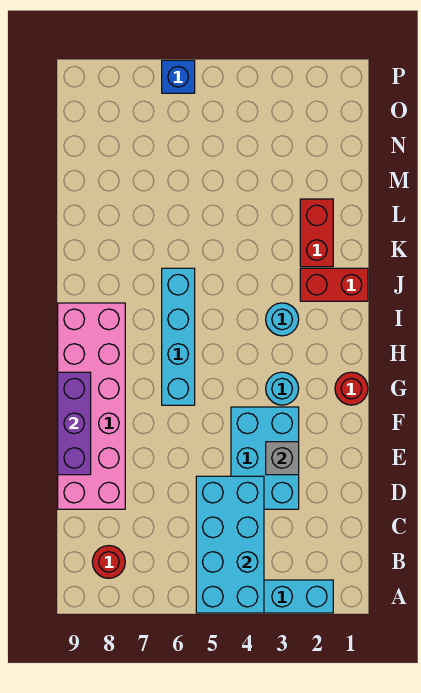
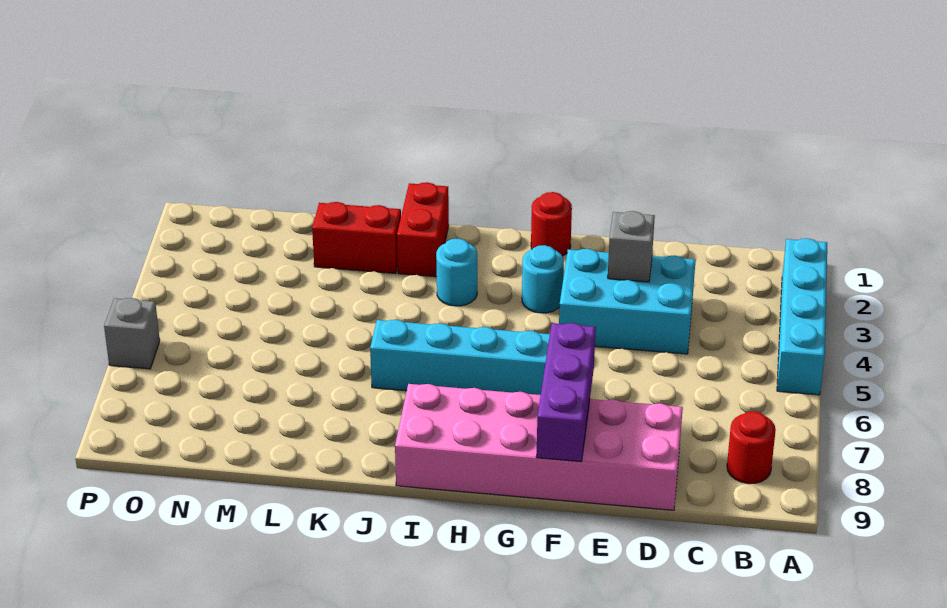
cyan 2x4 brick [196,476,264,613] -> none
purple 1x3 brick [58,372,91,475] -> purple 1x3 brick turned to [536,323,596,462]
blue 1x1 brick [162,60,195,93] -> grey 1x1 brick [104,298,160,369]

